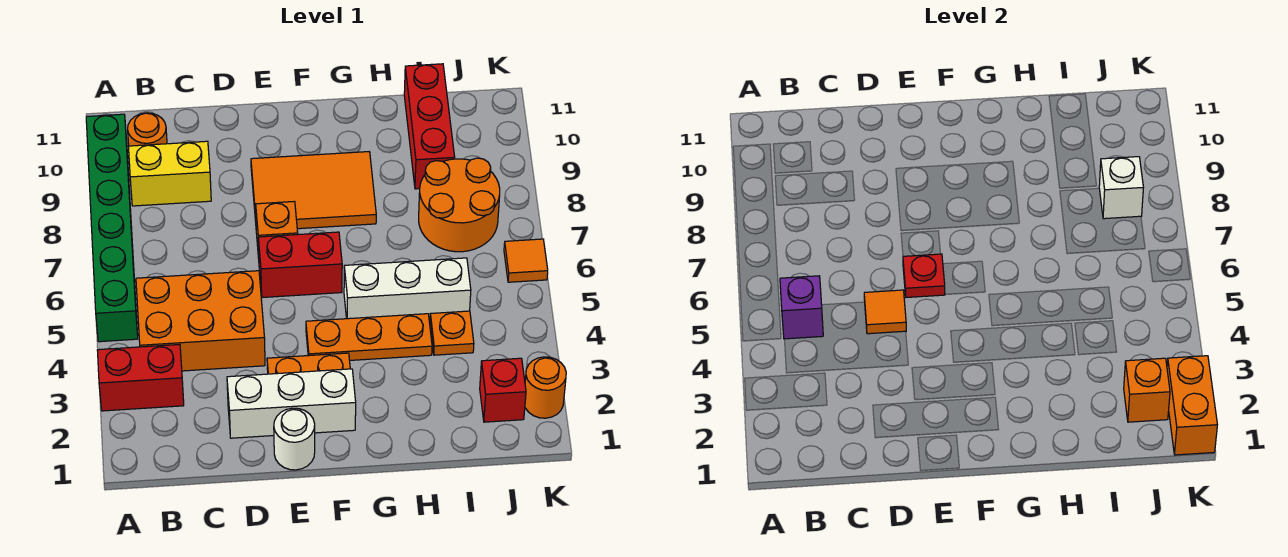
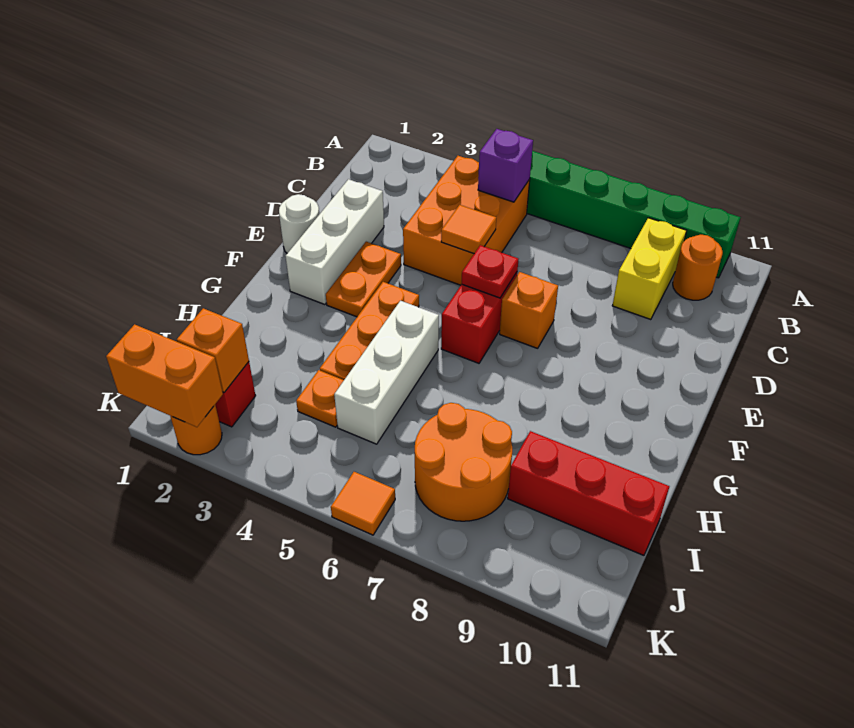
red 1x2 brick [97,345,184,411] -> none
orange 2x3 tile [251,152,376,229] -> none
white 1x1 brick [1099,157,1143,219] -> none

